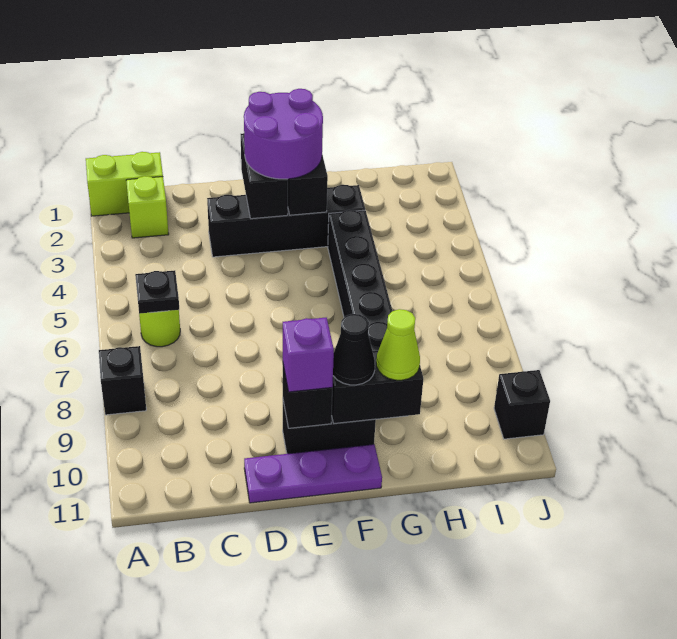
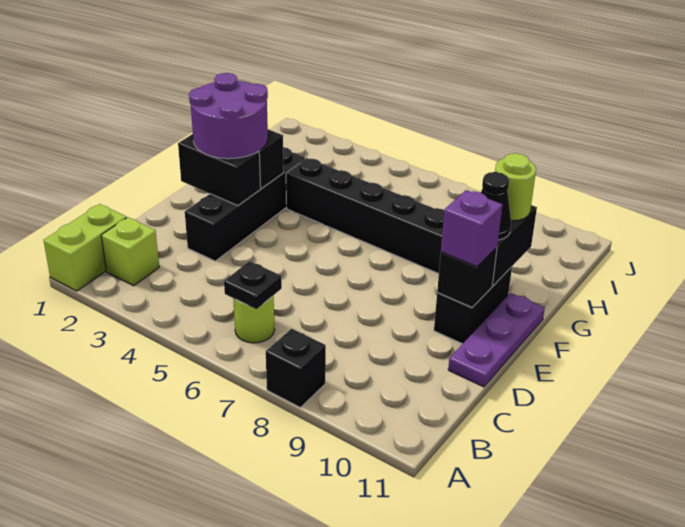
lime 1x1 cone [376,309,420,380] -> lime 1x1 round brick [495,153,536,221]
black 1x1 brick [494,370,550,439] -> none

